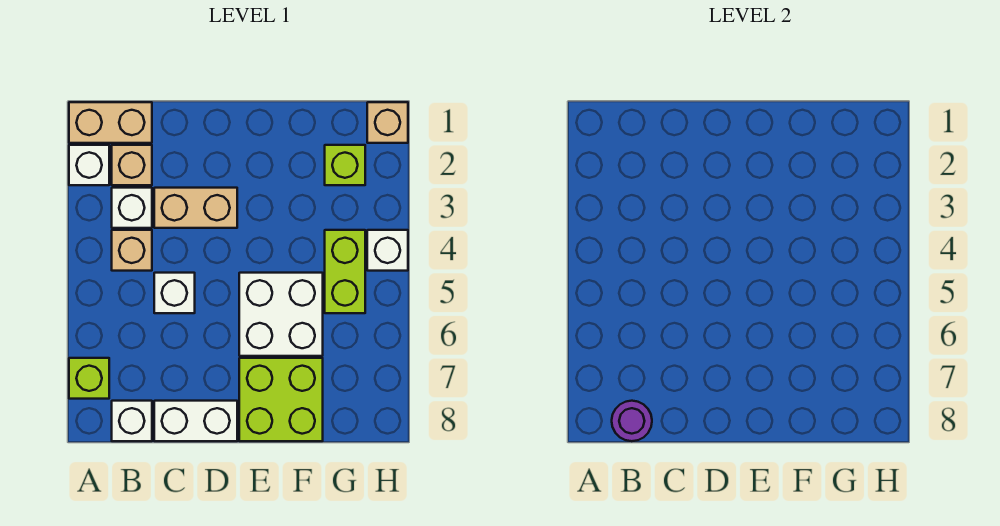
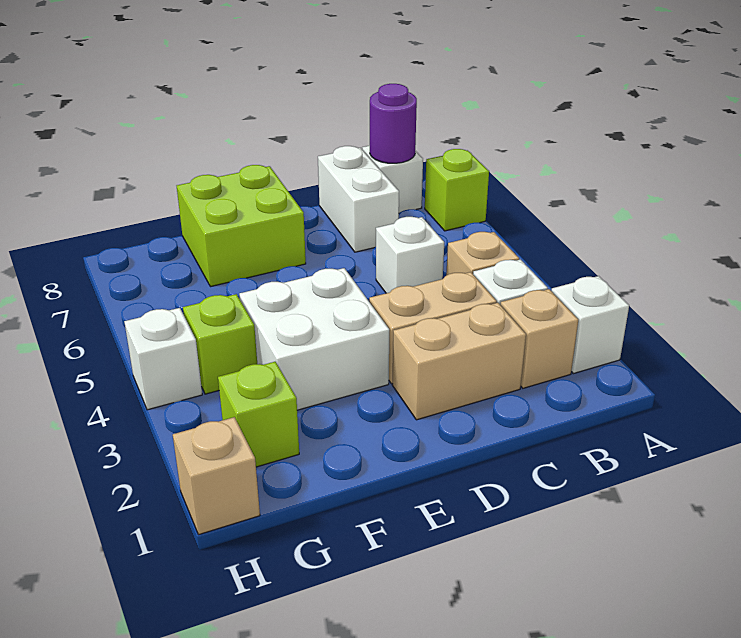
tan 1x2 brick [69,102,152,143] -> tan 1x2 brick moved to [392,303,526,420]
white 1x2 brick [154,401,237,441] -> white 1x2 brick turned to [318,146,399,252]
white 2x2 brick [239,273,323,356] -> white 2x2 brick moved to [239,268,389,410]
lime 1x2 brick [325,230,365,313] -> lime 1x1 brick [183,294,257,394]

